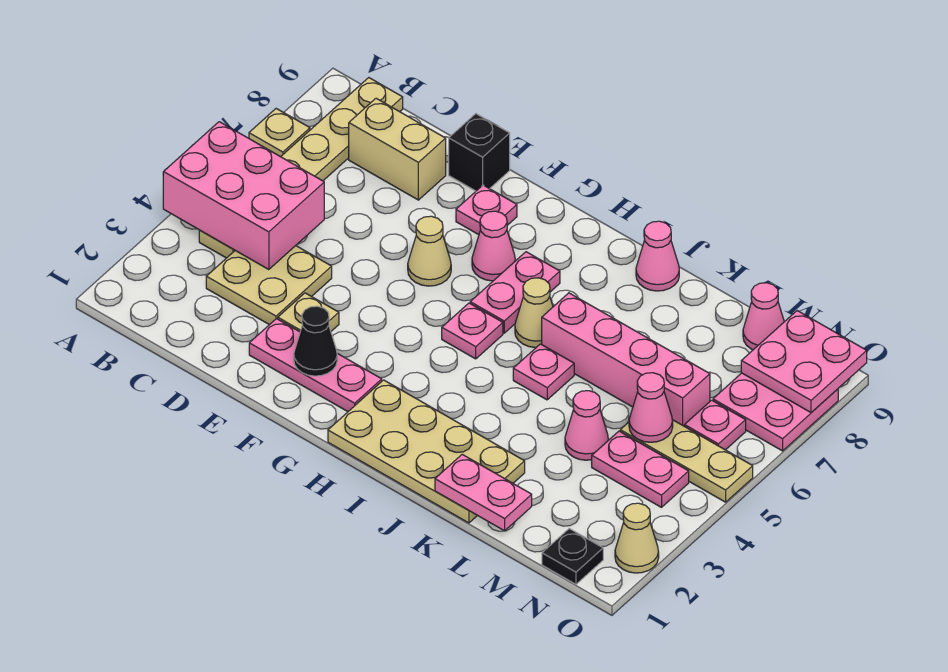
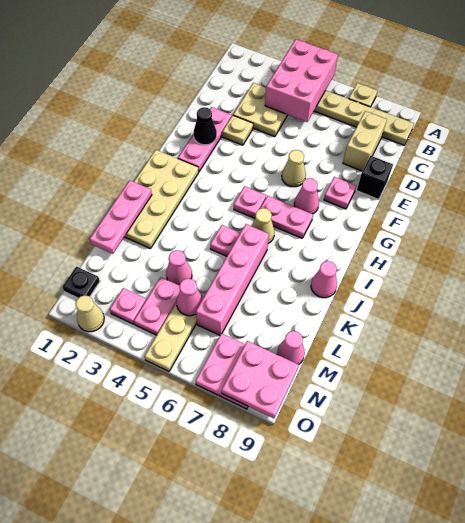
pink 1x2 plate [435,454,532,531] -> pink 1x3 plate [90,180,152,254]
pink 1x1 plate [684,400,746,450] -> pink 1x1 plate moved to [110,288,146,324]

